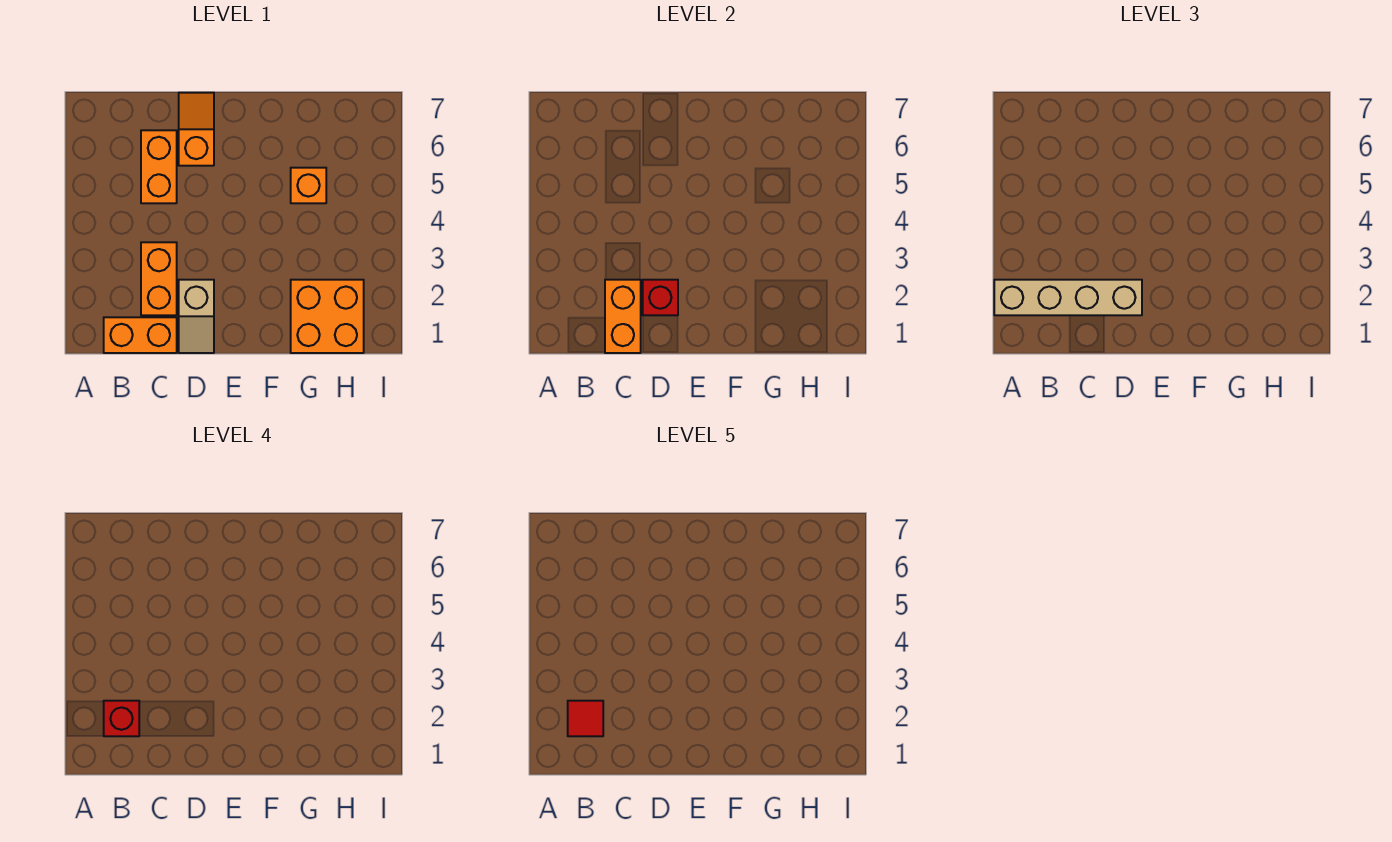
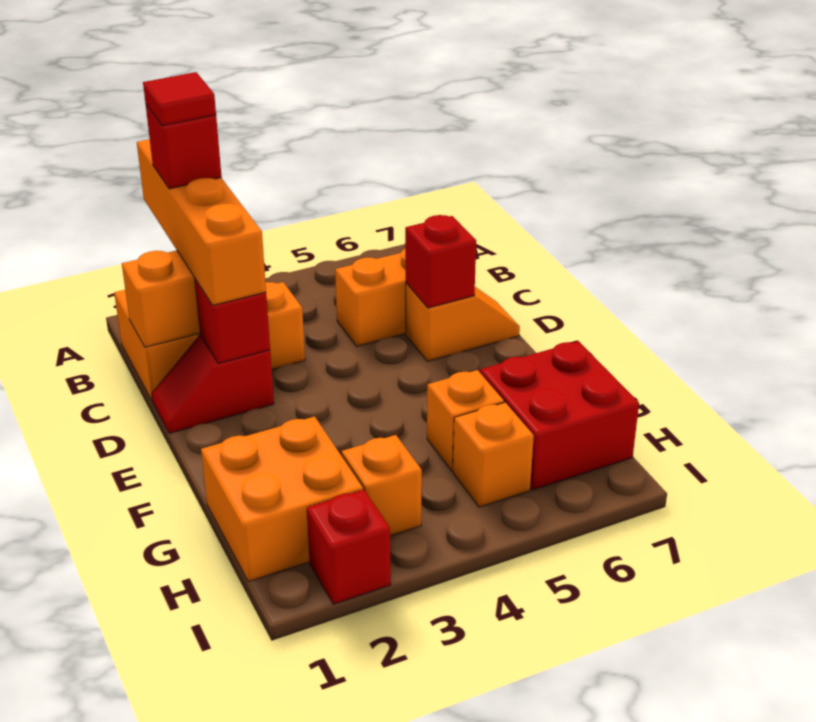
tan 1x4 brick [994,280,1142,315] -> orange 1x4 brick [137,139,266,305]
tan 1x2 slope [179,280,214,353] -> red 1x2 slope [152,335,274,433]
none -> red 1x1 brick [405,215,476,308]
none -> red 2x2 brick [480,341,639,490]
none -> orange 1x1 brick [341,435,422,536]
none -> orange 1x1 brick [453,402,534,507]
none -> red 1x1 brick [307,490,391,604]

